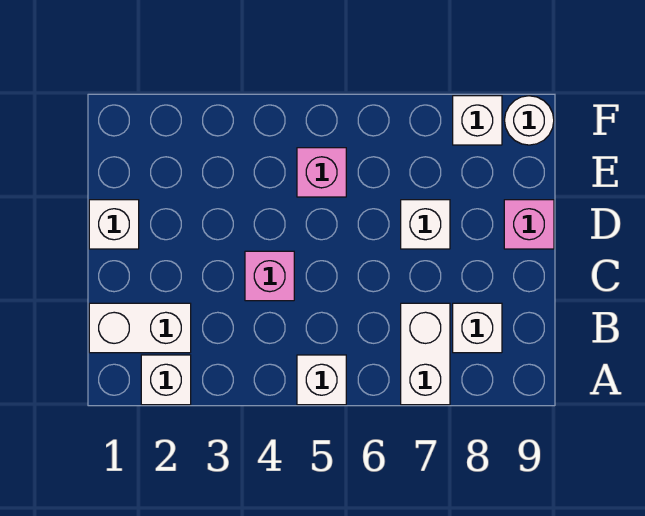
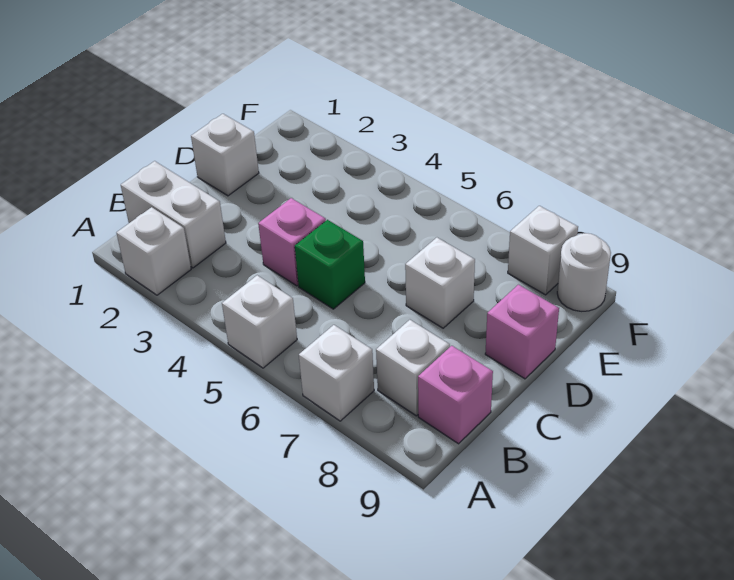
white 1x2 brick [401,303,450,405] -> white 1x1 brick [299,325,374,421]
none -> green 1x1 brick [295,220,365,309]
pink 1x1 brick [297,148,346,197] -> pink 1x1 brick moved to [418,346,493,444]

